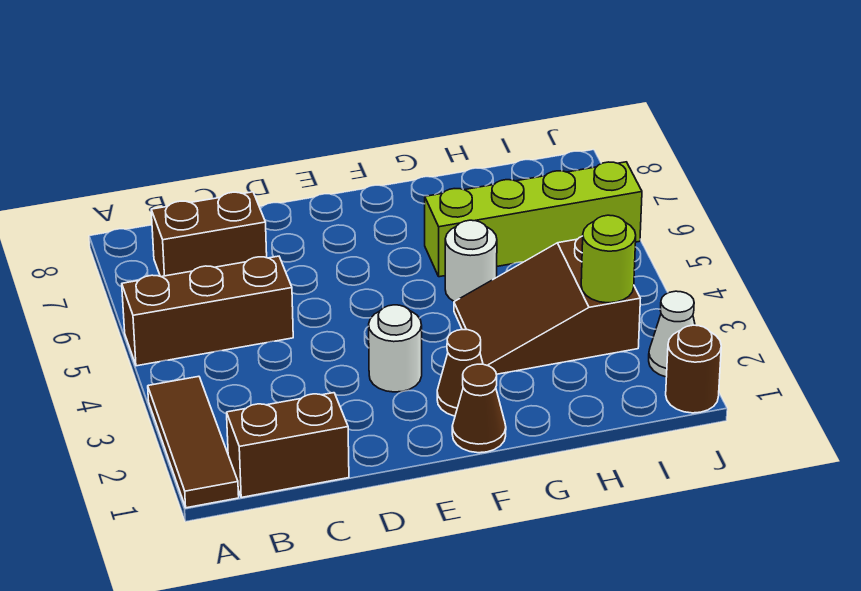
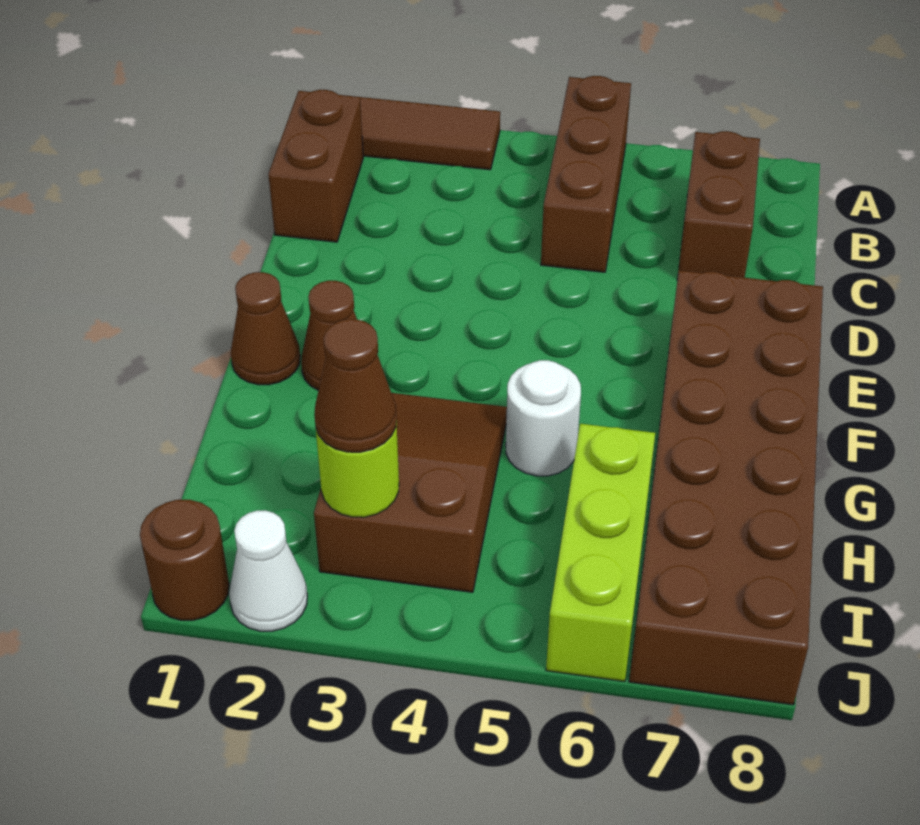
white 1x1 round brick [369,305,422,392] -> none
none -> brown 2x6 brick [629,270,823,705]
lime 1x4 brick [425,162,642,277] -> lime 1x3 brick [546,424,655,681]
none -> brown 1x1 cone [314,319,396,452]

